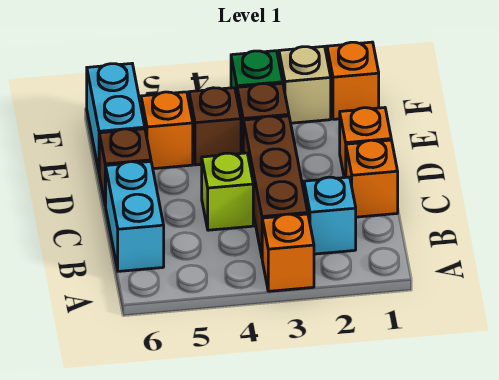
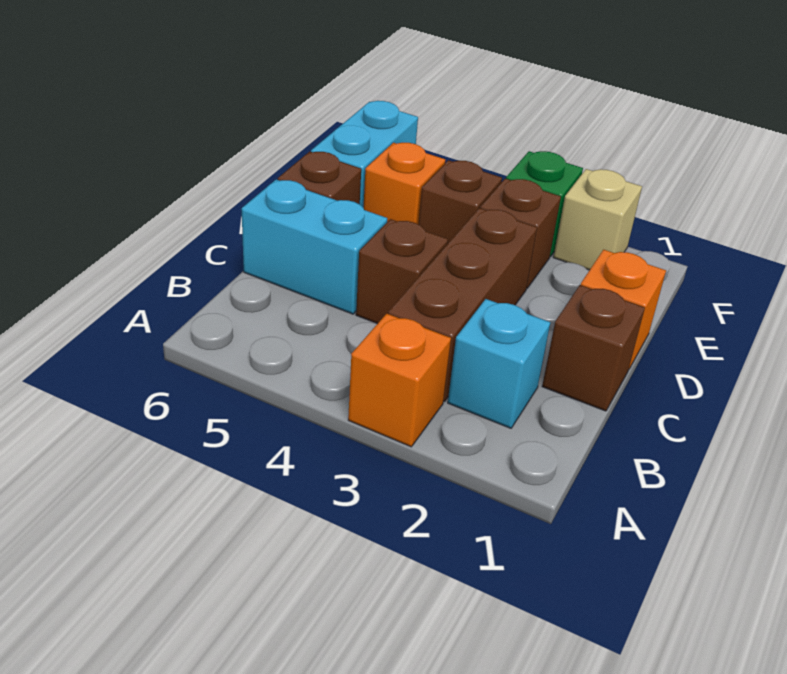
cyan 1x2 brick [106,162,164,271] -> cyan 1x2 brick turned to [242,179,387,314]
orange 1x1 brick [346,140,398,217] -> brown 1x1 brick [542,285,645,411]
lime 1x1 brick [202,153,253,230] -> brown 1x1 brick [356,219,448,324]
orange 1x1 brick [327,42,379,119] -> none

